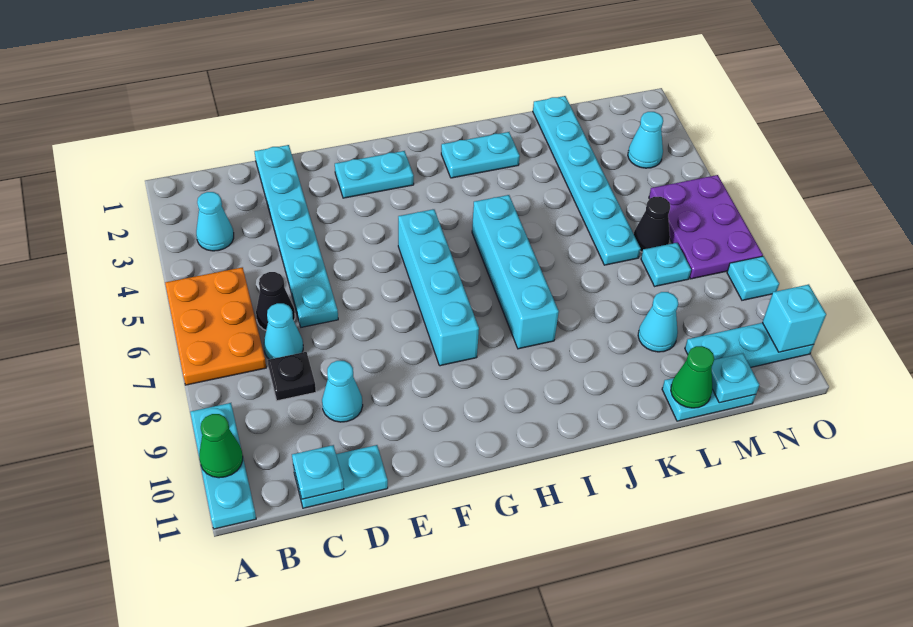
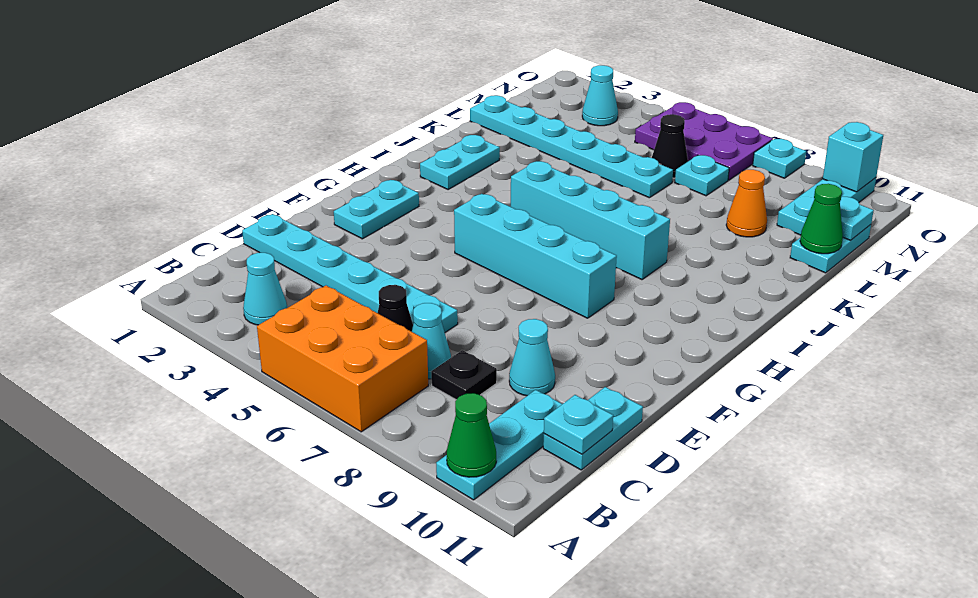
orange 2x3 plate [165,267,266,385] -> orange 2x3 brick [257,286,428,432]
cyan 1x3 plate [190,403,256,529] -> cyan 1x3 plate turned to [436,390,562,500]
cyan 1x1 cone [638,292,678,352] -> orange 1x1 cone [726,170,767,237]

